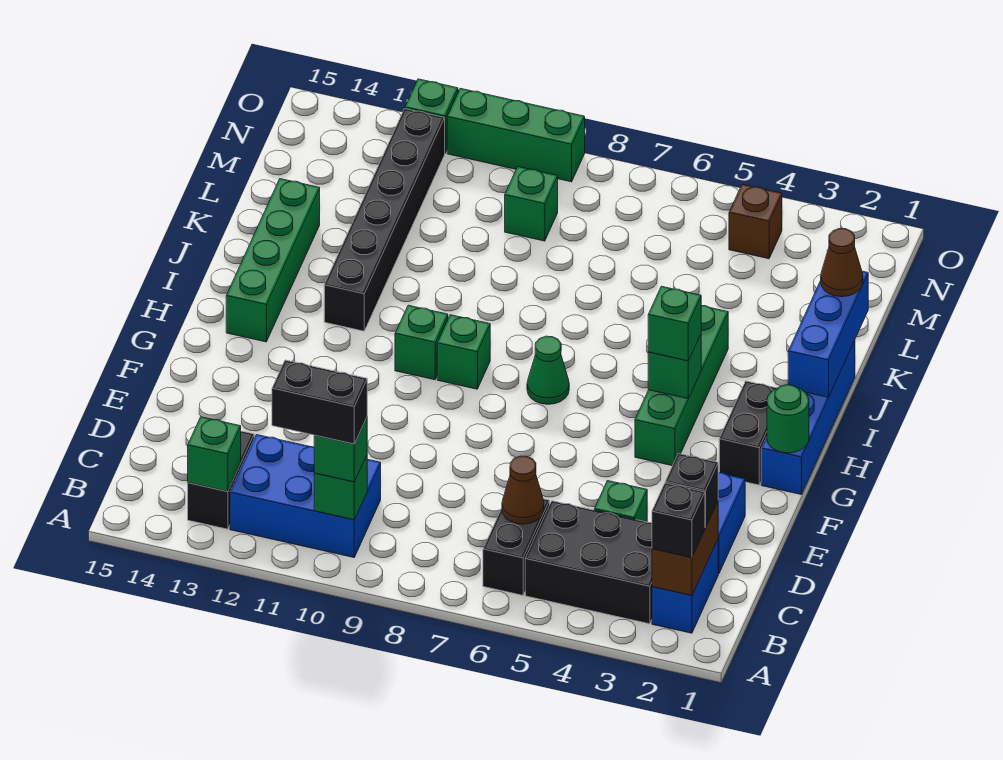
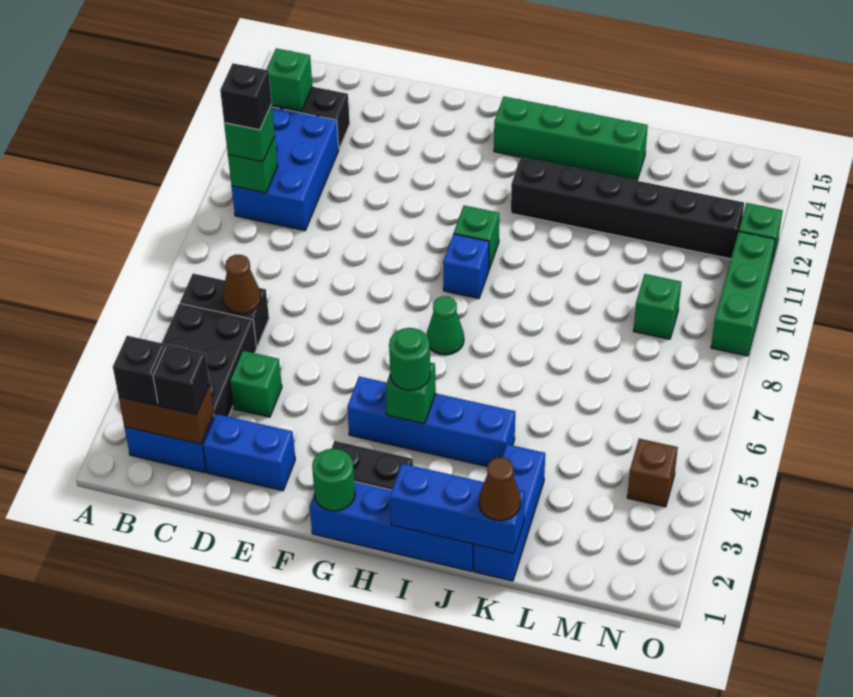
black 1x2 brick [272,360,367,444] -> black 1x1 brick [220,63,272,130]
green 1x4 brick [635,306,728,466] -> blue 1x4 brick [347,377,515,466]
green 1x1 brick [648,286,701,361] -> green 1x1 round brick [389,328,430,390]
green 1x1 brick [437,315,490,389] -> blue 1x1 brick [443,234,489,299]
none -> blue 1x3 brick [474,444,545,581]

